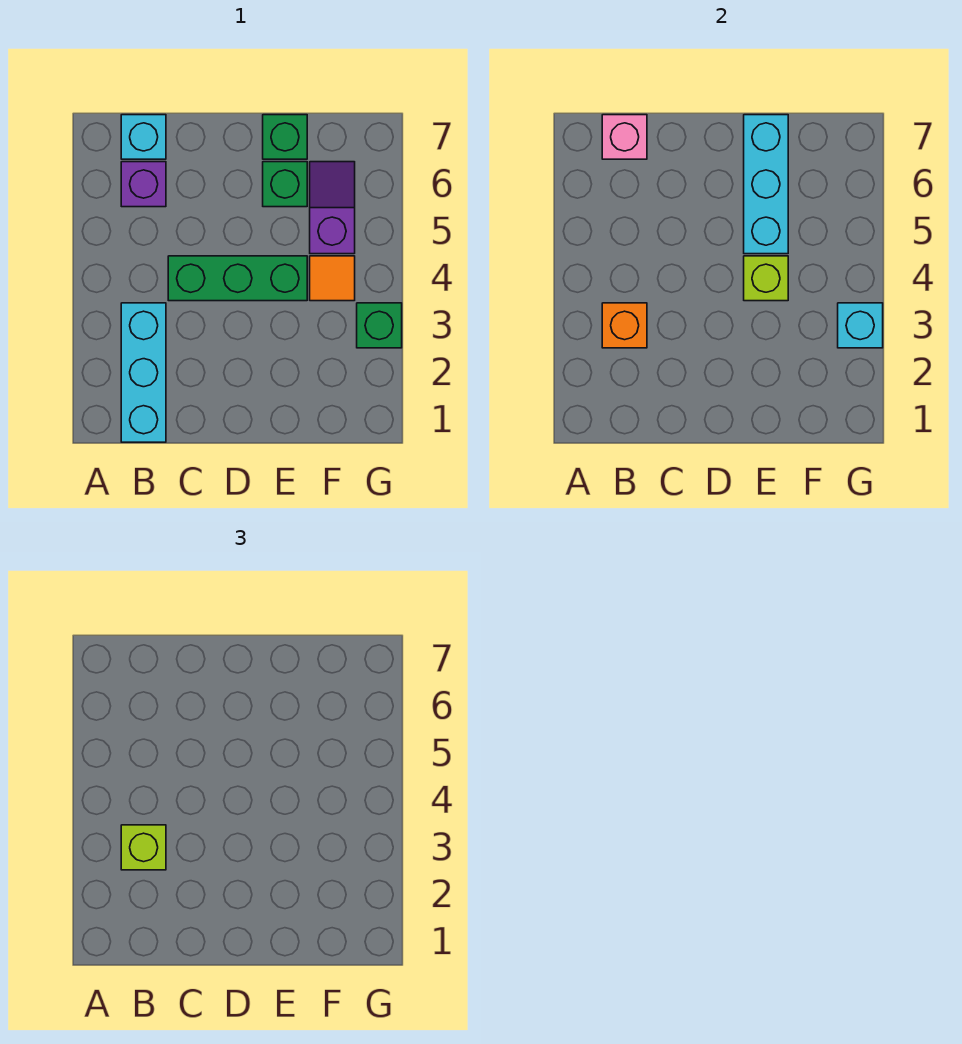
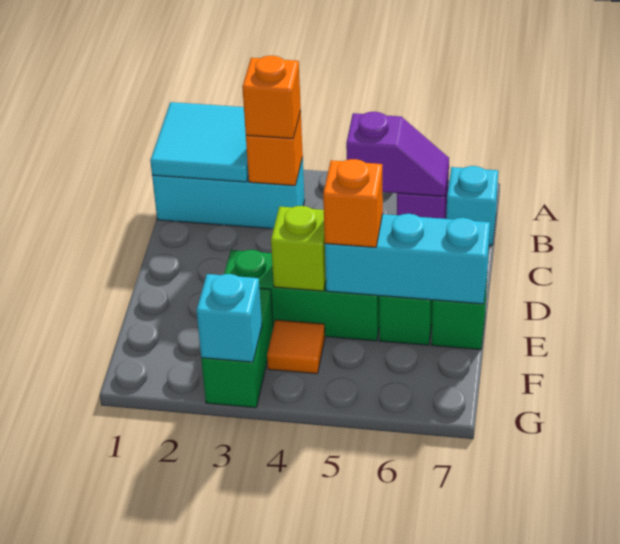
none -> cyan 2x2 tile [150,102,248,182]
lime 1x1 brick [121,825,166,870] -> orange 1x1 brick [242,56,301,139]
pink 1x1 brick [602,115,647,159] -> none
green 1x3 brick [168,256,307,301] -> green 1x3 brick turned to [224,250,379,341]
none -> orange 1x1 brick [323,159,383,247]
purple 1x2 slope [310,162,355,254] -> purple 1x2 slope moved to [346,112,449,196]
green 1x1 brick [357,303,402,348] -> green 1x2 brick [201,288,273,408]

